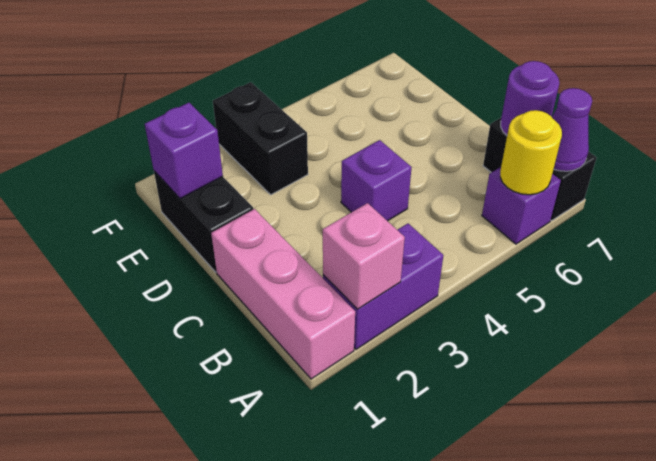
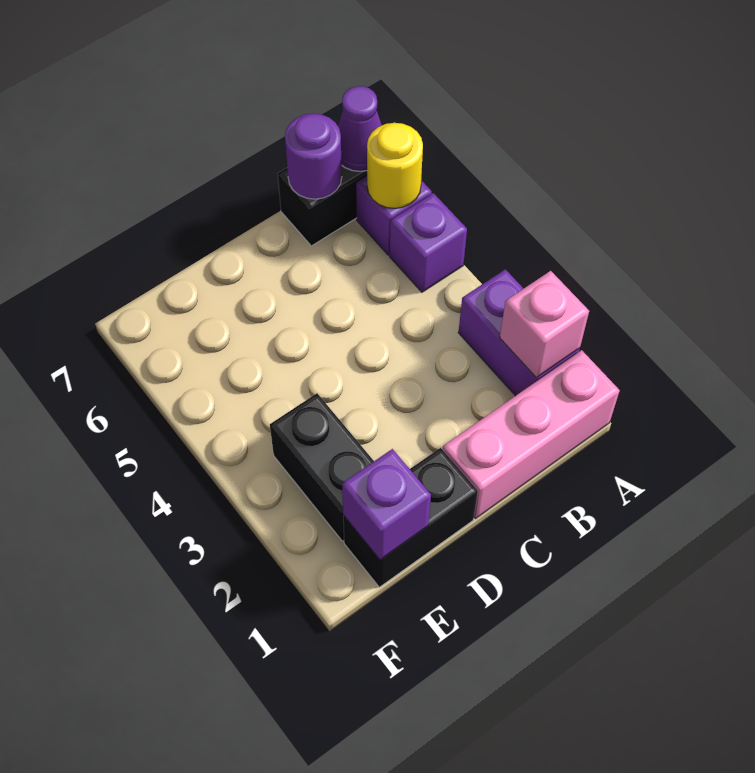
purple 1x1 brick [341,140,412,221] -> purple 1x1 brick moved to [390,193,467,292]
black 1x2 brick [213,82,308,195] -> black 1x2 brick turned to [270,393,374,541]

